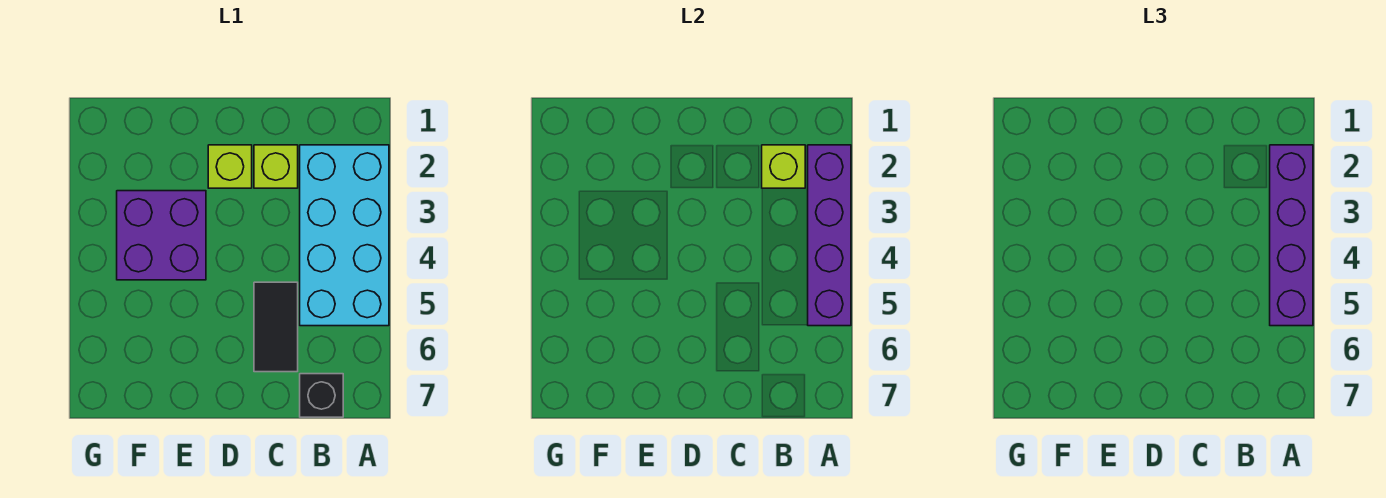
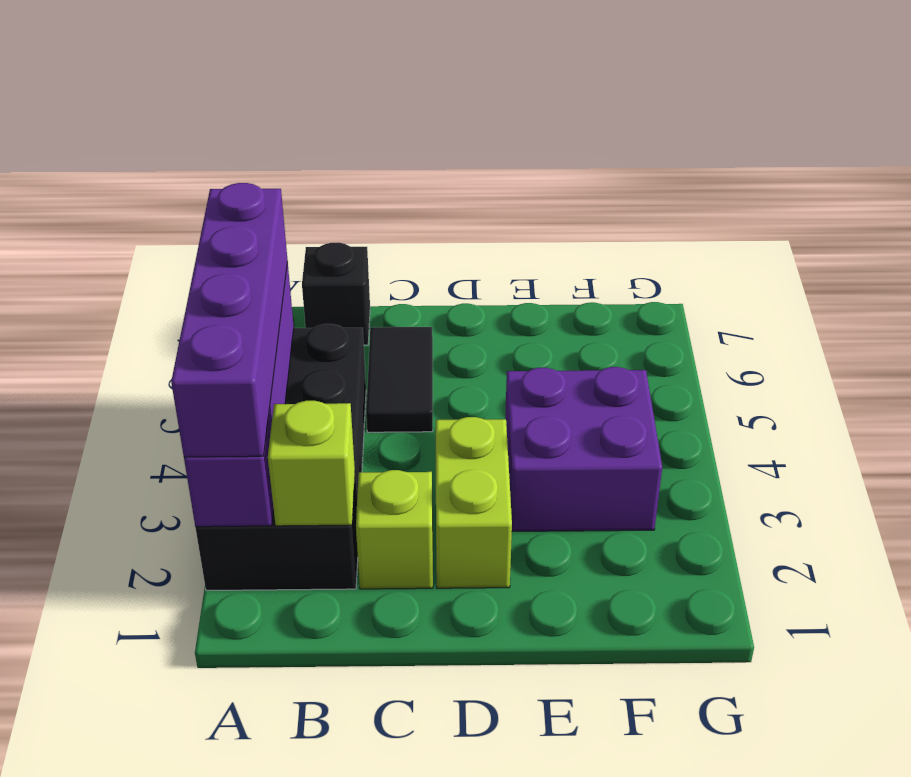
cyan 2x4 brick [300,145,389,326] -> black 2x4 brick [195,324,366,591]
lime 1x1 brick [208,145,252,188] -> lime 1x2 brick [436,417,512,588]

